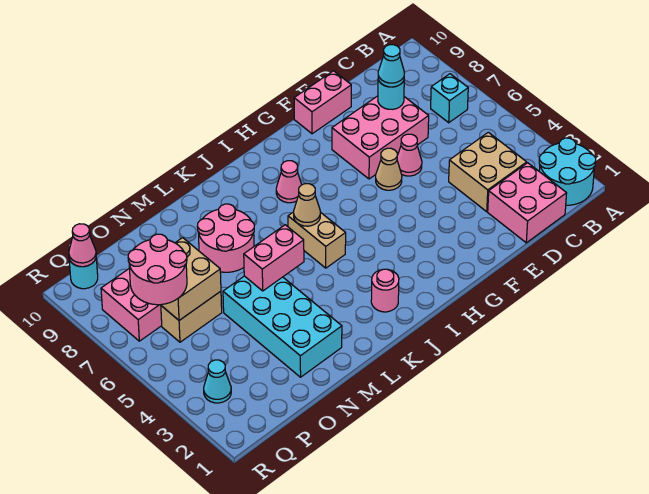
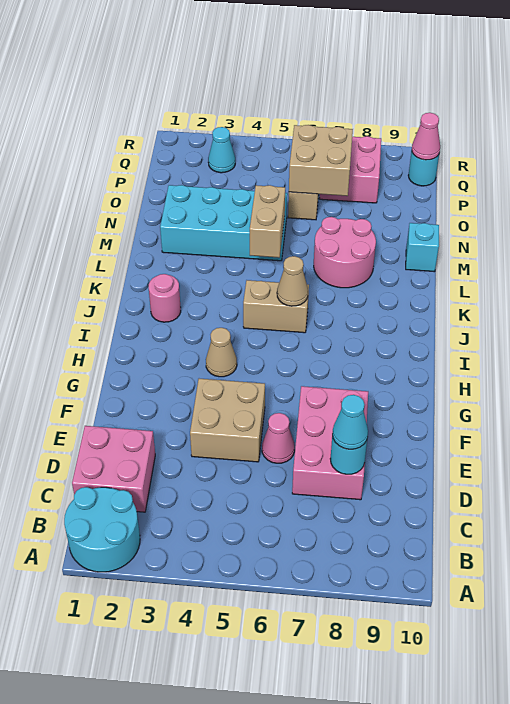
cyan 1x1 brick [431,74,468,123] -> cyan 1x1 brick moved to [406,223,439,272]
tan 2x2 brick [449,132,527,212] -> tan 2x2 brick moved to [190,379,265,462]
pink 1x2 brick [294,71,351,134] -> none
tan 1x1 cone [376,148,402,190] -> tan 1x1 cone moved to [206,328,237,377]
pink 1x1 cone [276,161,302,203] -> none
pink 1x2 brick [244,225,304,291] -> tan 1x2 brick [250,185,285,258]
pink 2x2 round brick [128,234,187,305] -> none

